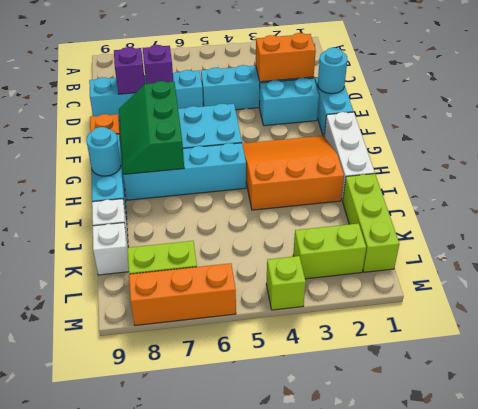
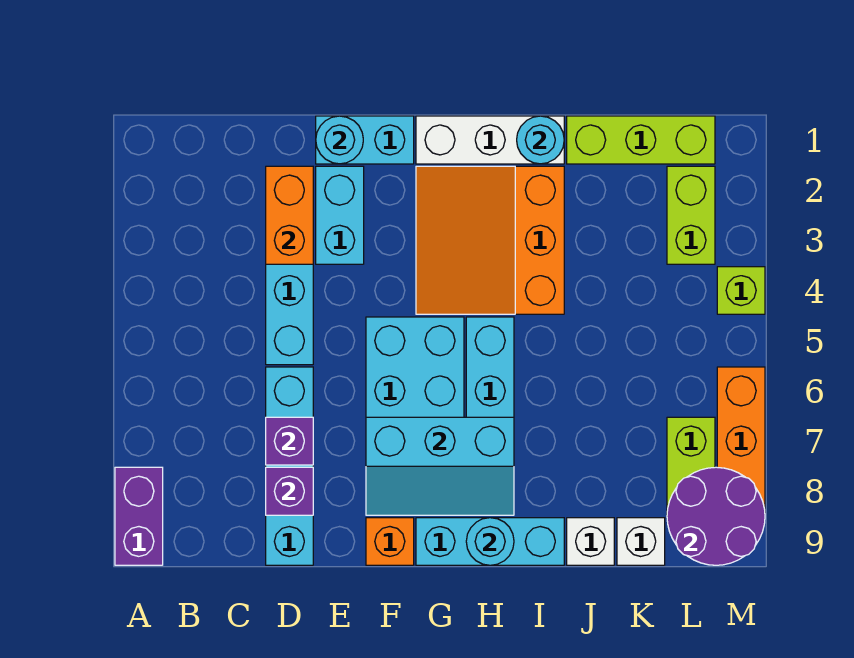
none -> purple 1x2 brick [115,467,163,565]
green 2x3 slope [119,81,184,175] -> cyan 2x3 slope [366,417,514,515]
none -> cyan 1x1 round brick [517,116,564,164]
none -> purple 2x2 round brick [667,467,765,565]

